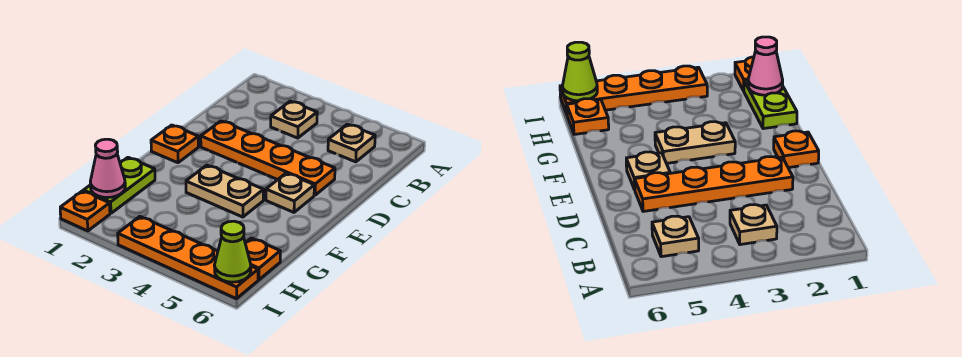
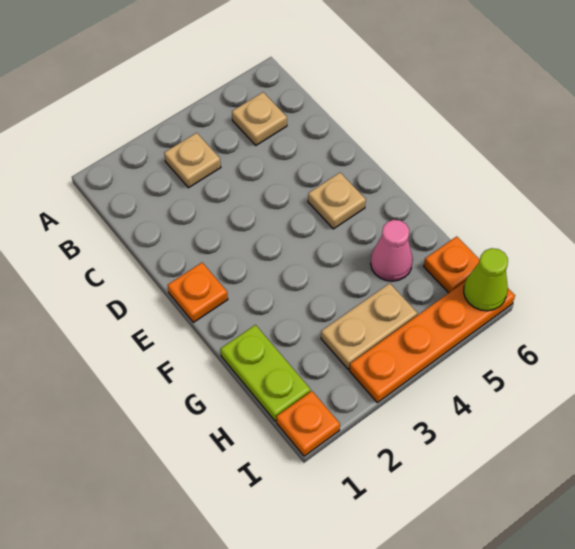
orange 1x4 plate [201,121,335,195] -> none
tan 1x2 plate [186,165,264,217] -> tan 1x2 plate moved to [321,283,417,369]
pink 1x1 cone [90,139,125,198] -> pink 1x1 cone moved to [371,220,413,281]

